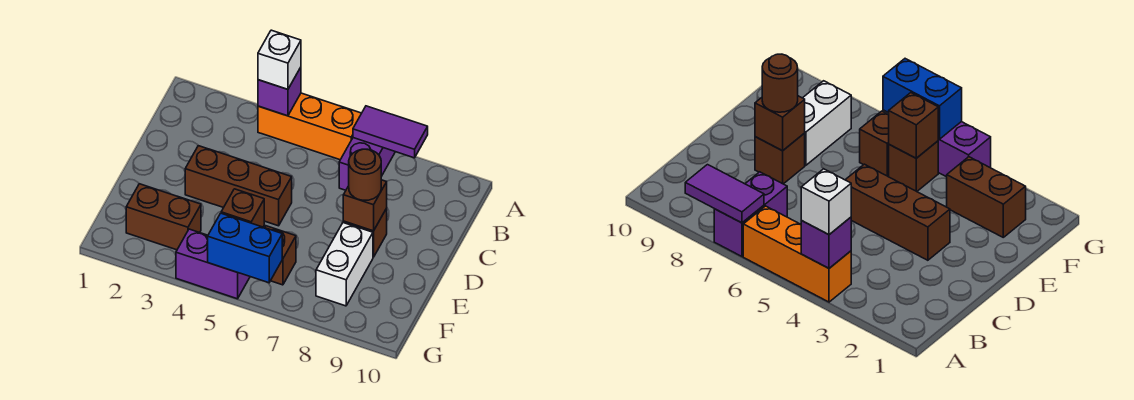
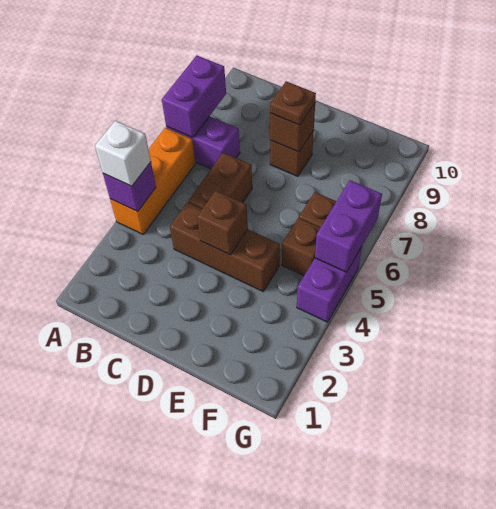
purple 1x2 tile [353,106,428,158] -> purple 1x2 brick [162,56,226,138]
brown 1x3 brick [185,146,292,226] -> brown 1x3 brick turned to [170,202,280,291]
brown 1x1 round brick [349,149,381,200] -> brown 1x1 plate [270,81,316,125]
white 1x2 brick [316,223,373,306] -> none
brown 1x2 brick [126,184,201,250] -> brown 1x2 brick moved to [188,153,252,209]
brown 1x1 brick [221,189,264,227] -> brown 1x1 brick moved to [197,191,248,255]
blue 1x2 brick [208,213,282,283] -> purple 1x2 brick [315,180,382,272]

